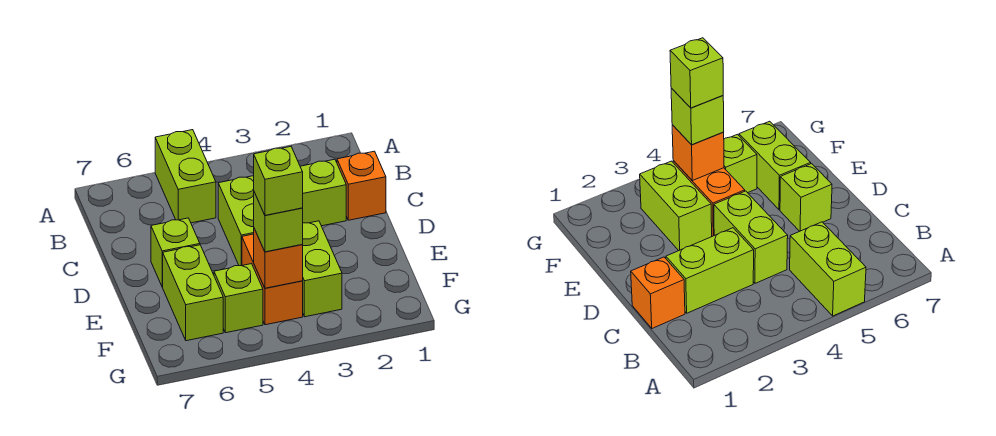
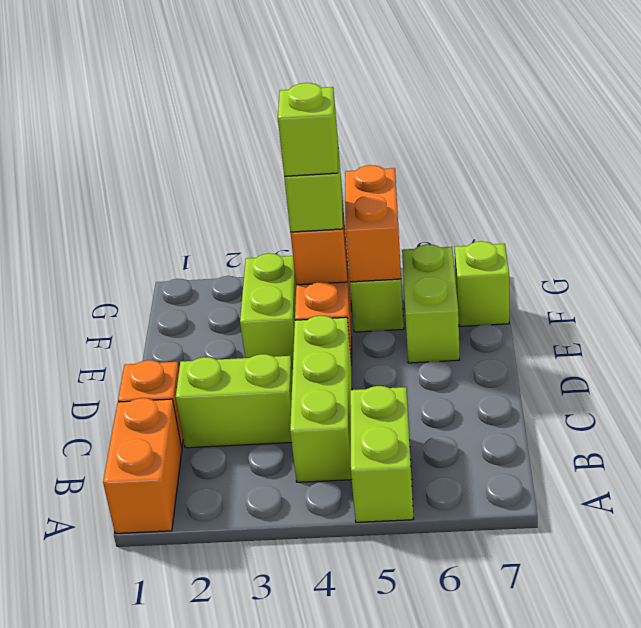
none -> orange 1x2 brick [103,398,182,534]
lime 1x2 brick [218,176,254,266] -> lime 1x3 brick [290,316,352,482]
lime 1x1 brick [151,218,200,287] -> lime 1x1 brick moved to [455,241,509,326]
none -> orange 1x2 brick [345,165,401,282]

